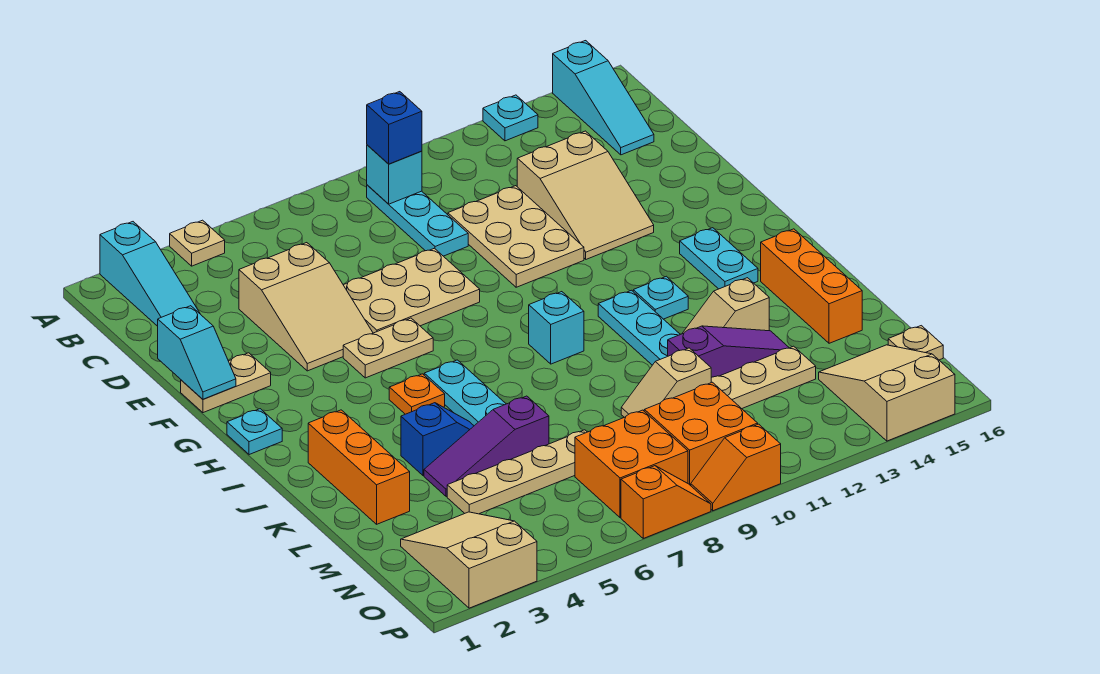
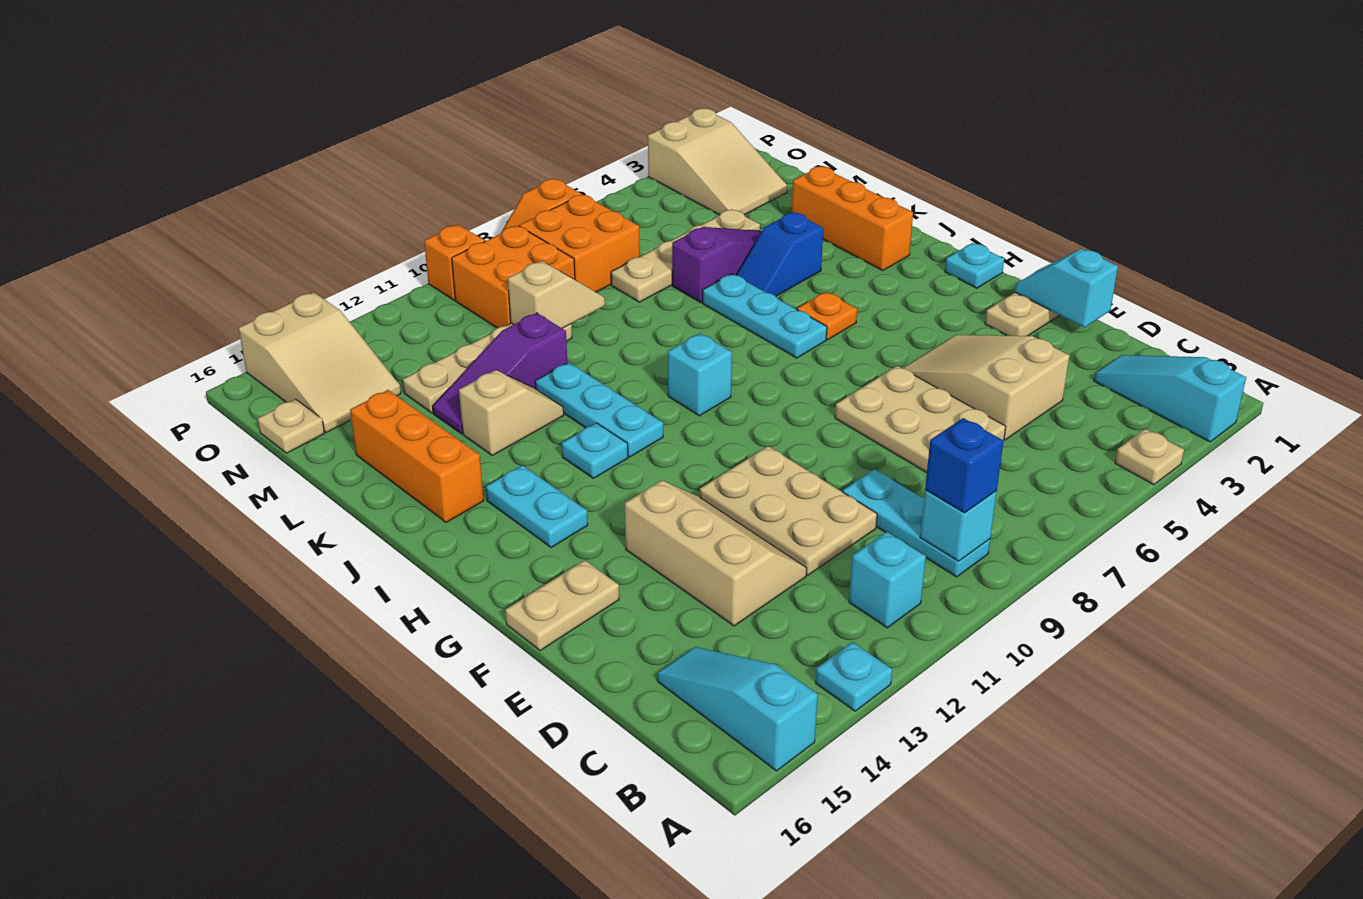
none -> cyan 1x1 brick [849,532,926,628]
tan 2x3 slope [517,131,654,259] -> tan 2x3 slope turned to [625,480,807,626]
tan 2x3 plate [344,248,480,333] -> tan 2x3 plate turned to [835,366,1006,473]
tan 1x2 plate [343,318,433,378] -> tan 1x2 plate moved to [505,560,619,651]

